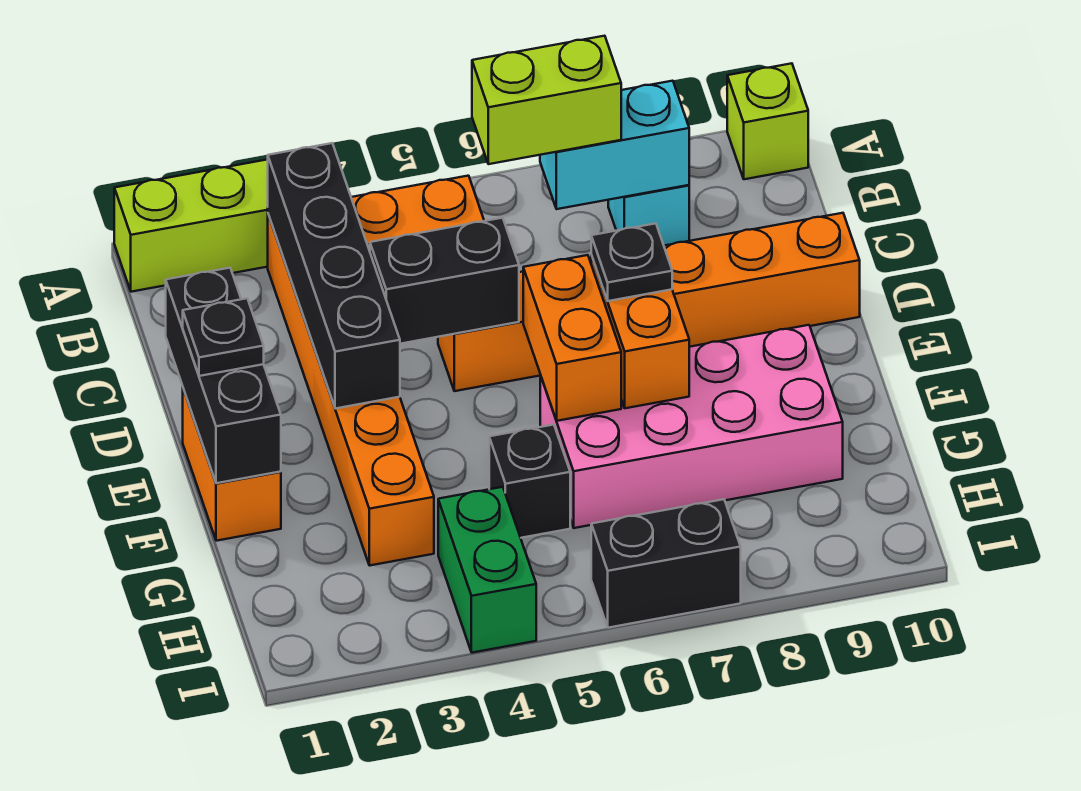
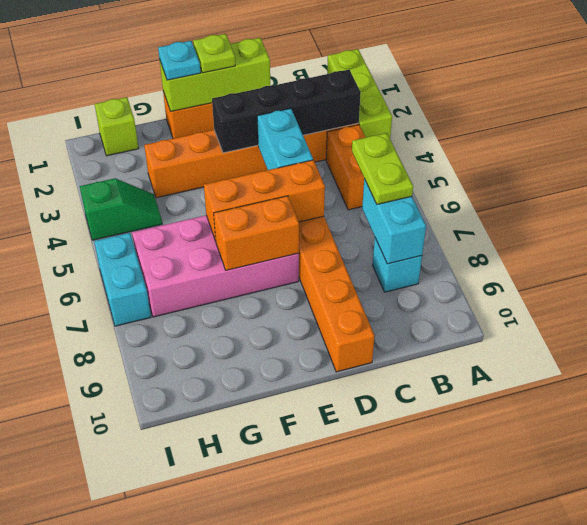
lime 1x1 brick [727,63,808,179] -> lime 1x1 brick moved to [95,97,139,156]
lime 1x2 brick [472,36,621,164] -> lime 1x2 plate [352,133,413,204]
black 1x3 brick [166,268,281,483] -> lime 1x3 brick [160,38,270,111]
black 1x2 brick [370,218,519,344] -> cyan 1x2 brick [257,108,313,170]
black 1x1 plate [183,298,264,376] -> lime 1x1 plate [193,34,235,73]
orange 1x2 brick [523,255,621,421] -> orange 1x3 brick [204,160,325,241]
black 1x1 plate [591,223,672,301] -> none
none -> cyan 1x1 plate [158,41,201,80]
pink 2x4 brick [540,325,843,528] -> pink 2x4 brick turned to [132,215,299,317]
black 1x1 brick [489,425,570,538] -> none
green 1x2 brick [438,487,536,653] -> green 1x2 slope [80,178,162,240]
black 1x2 brick [591,499,741,628] -> cyan 1x2 brick [94,233,151,326]

